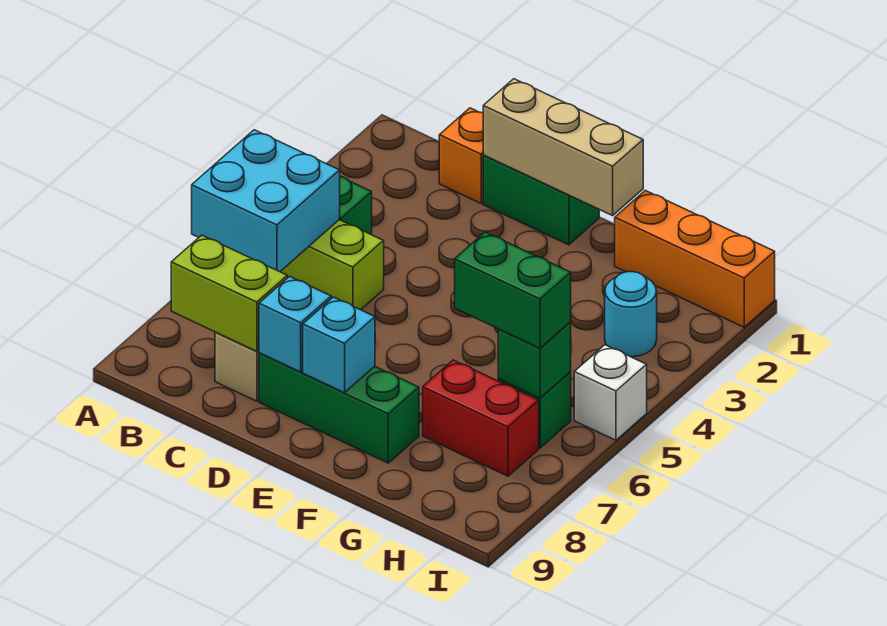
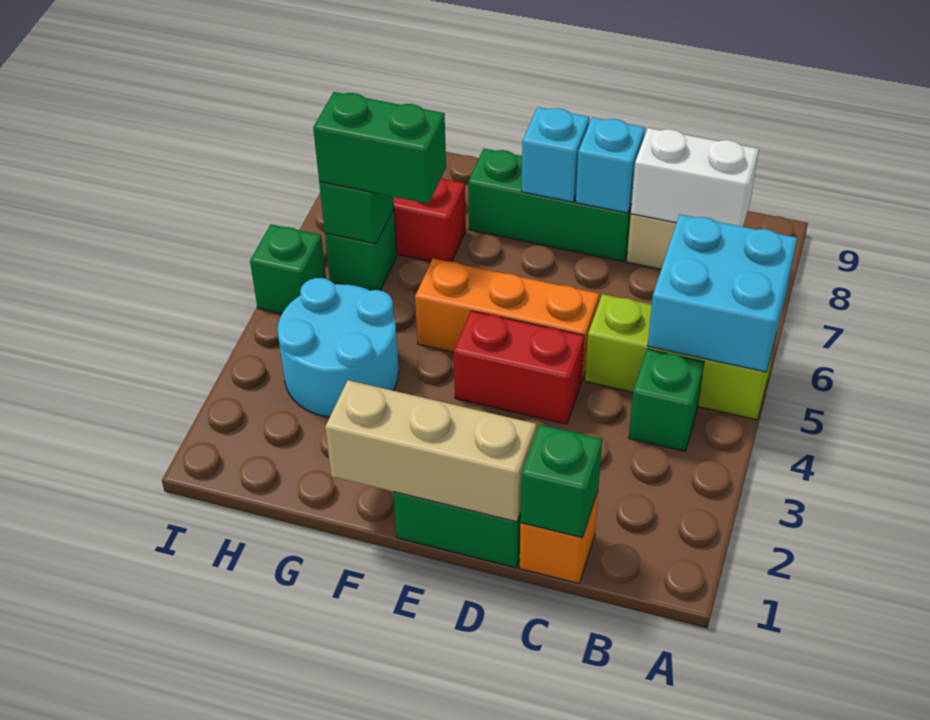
lime 1x2 brick [171,235,287,351] -> white 1x2 brick [631,128,759,227]
none -> green 1x1 brick [520,424,602,538]
none -> red 1x2 brick [454,311,584,424]
orange 1x3 brick [615,190,775,327] -> orange 1x3 brick moved to [415,259,599,380]
cyan 1x1 round brick [605,272,657,357] -> cyan 2x2 round brick [278,278,399,417]
white 1x1 brick [574,345,647,440] -> green 1x1 brick [250,224,326,314]

